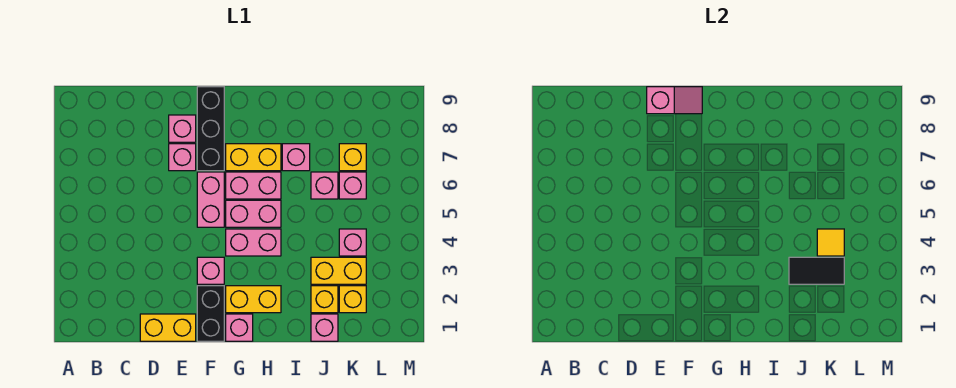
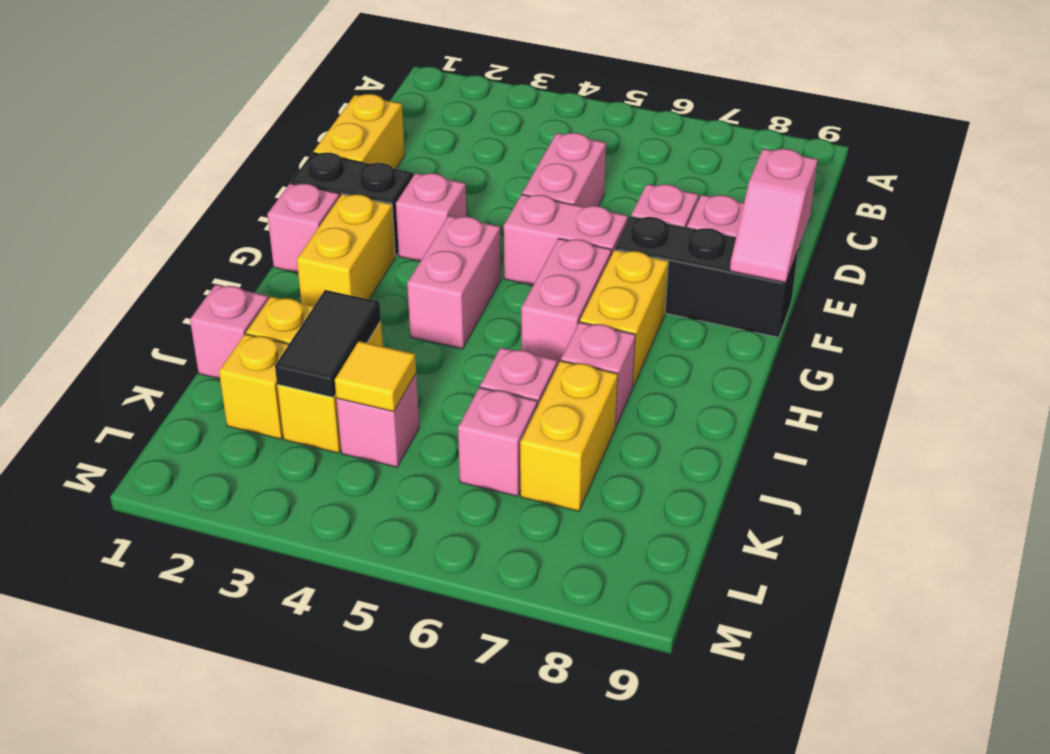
pink 1x2 brick [226,200,281,227] -> pink 1x2 brick moved to [522,133,606,207]
yellow 1x1 brick [339,144,366,171] -> yellow 1x2 brick [520,361,618,511]

